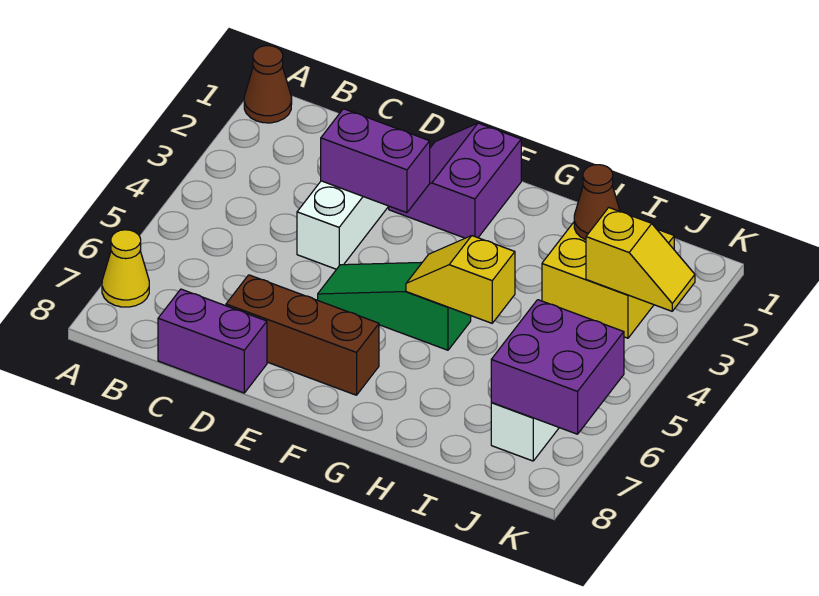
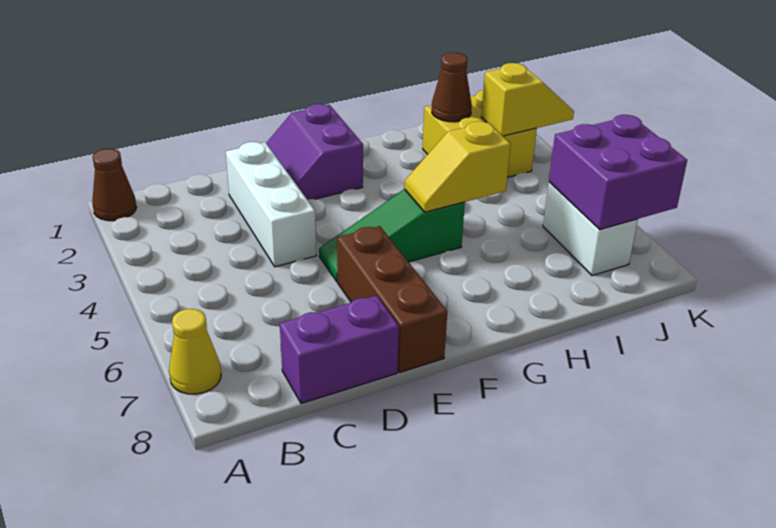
purple 1x2 brick [321,109,430,213] -> none
brown 1x3 brick [226,275,379,395] -> brown 1x3 brick turned to [337,226,447,372]

